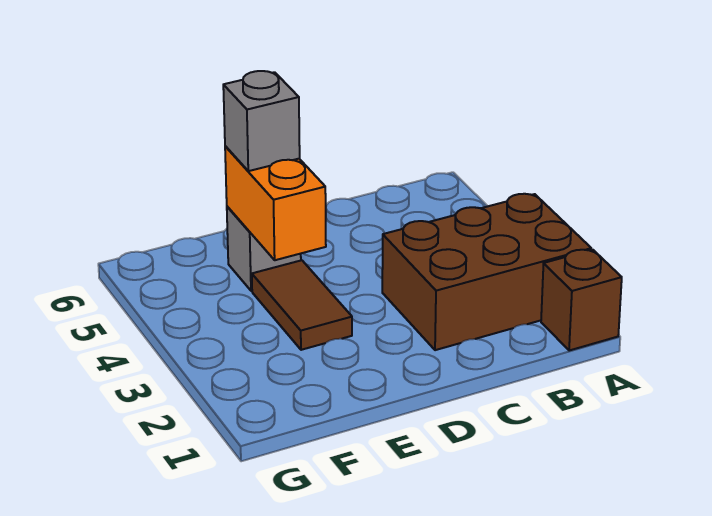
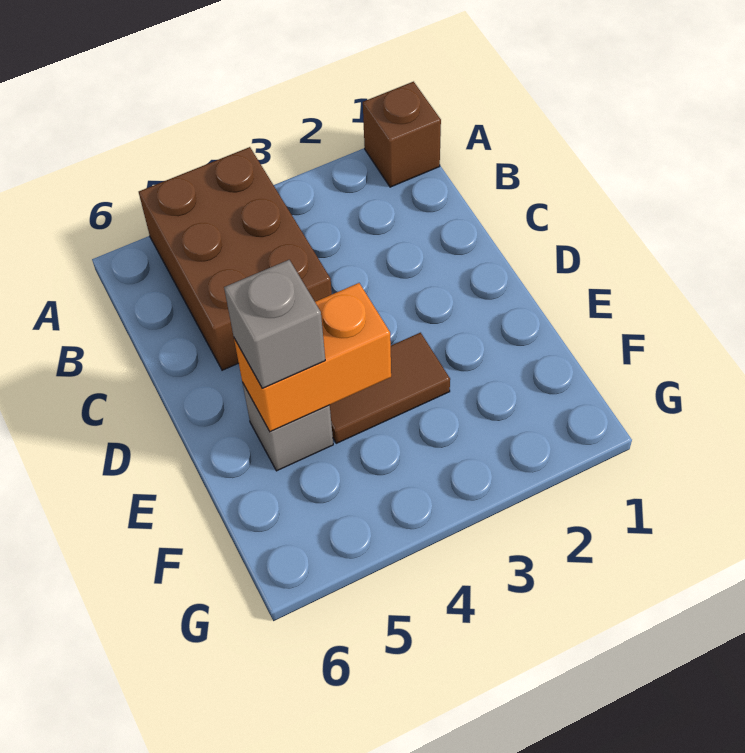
brown 2x3 brick [382,194,591,350] -> brown 2x3 brick moved to [139,147,332,370]

